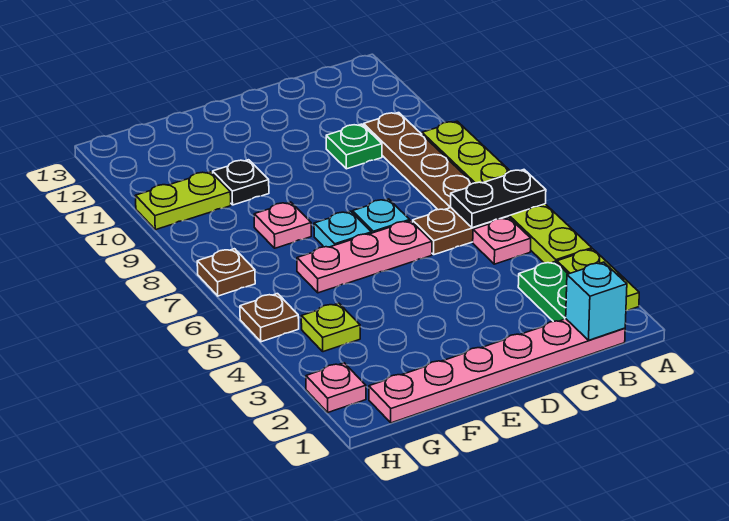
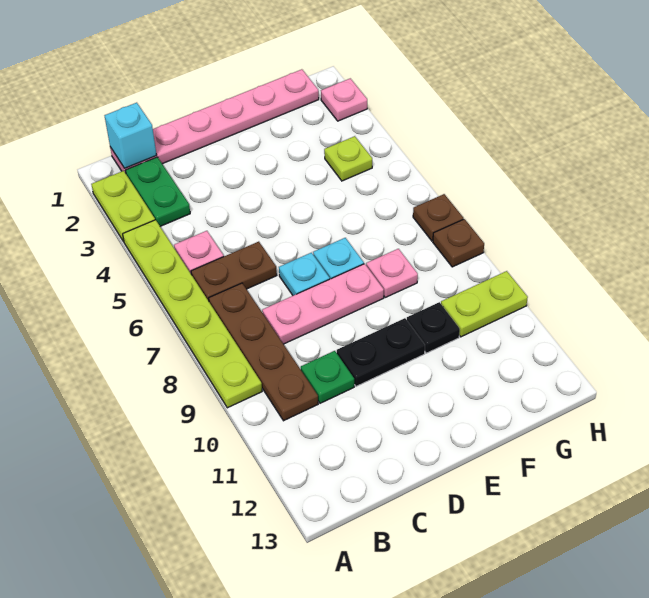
black 1x2 plate [451,170,546,228] -> black 1x2 plate moved to [337,318,425,386]
pink 1x3 plate [297,221,432,293] -> pink 1x3 plate moved to [262,264,384,344]
brown 1x1 plate [240,294,299,342] -> brown 1x1 plate moved to [433,219,484,267]

